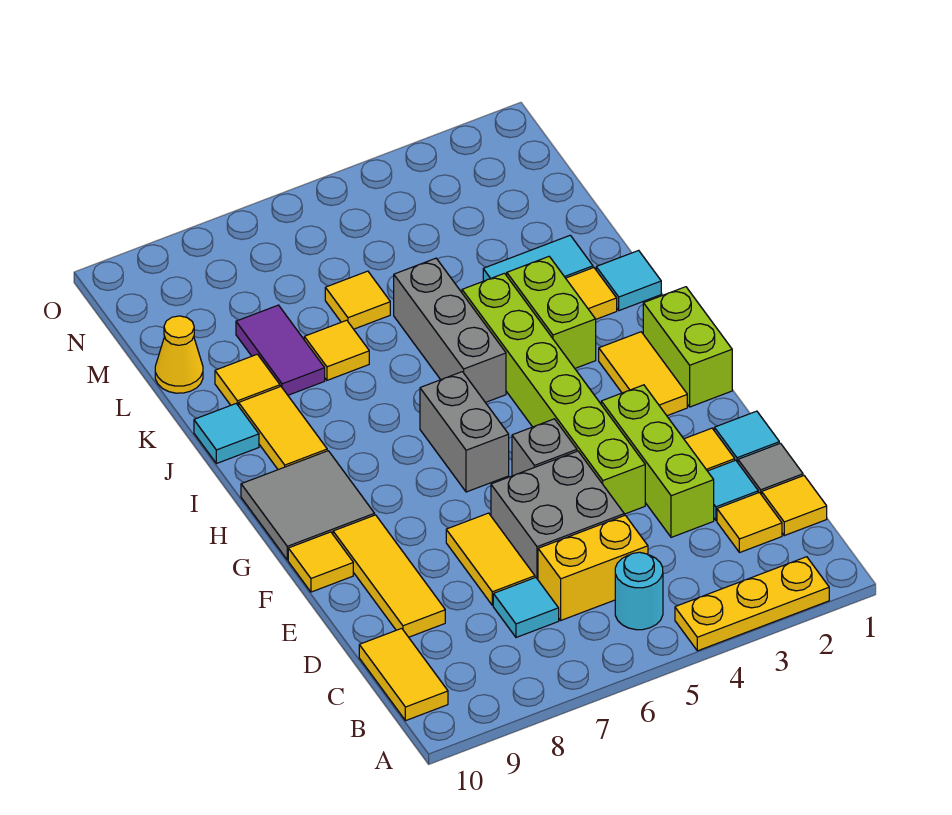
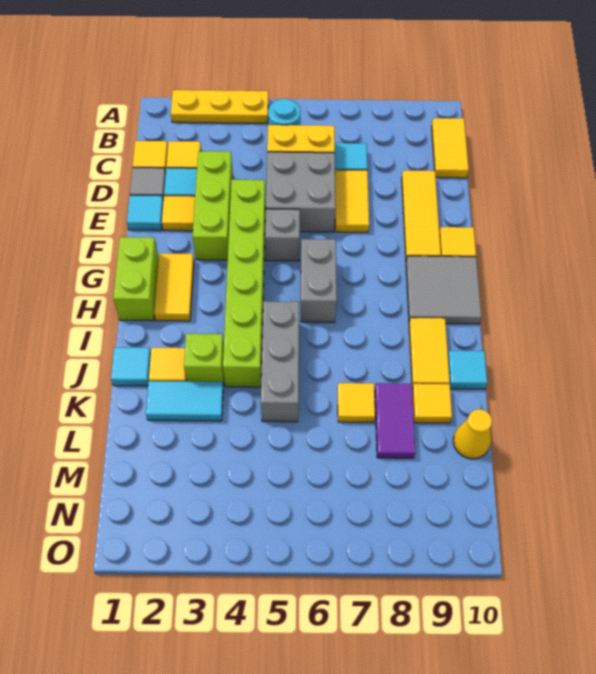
lime 1x2 brick [507,257,596,368] -> lime 1x1 brick [184,334,224,386]
yellow 1x1 tile [325,271,390,329] -> none

